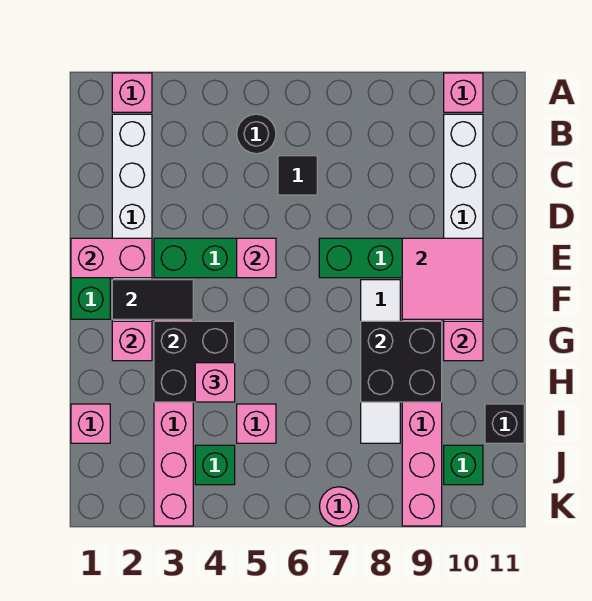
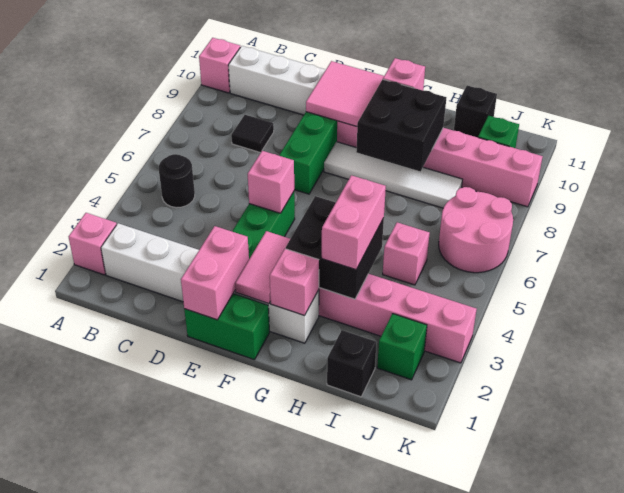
black 1x1 tile [278,156,317,195] -> black 1x1 tile moved to [231,115,274,153]
black 1x2 tile [112,280,193,319] -> pink 1x2 tile [235,231,290,304]
pink 1x1 brick [195,363,235,402] -> pink 1x2 brick [322,175,386,270]
pink 1x1 brick [71,404,110,443] -> black 1x1 brick [327,330,376,397]
green 1x1 brick [195,445,235,485] -> green 1x1 brick moved to [377,314,427,380]
pink 1x1 round brick [319,487,359,526] -> pink 2x2 round brick [439,187,513,273]

